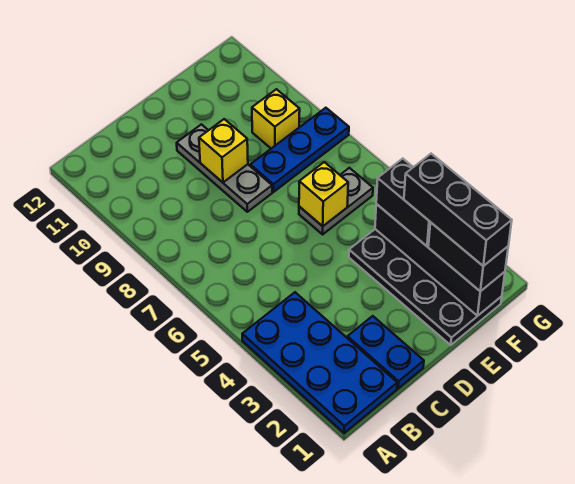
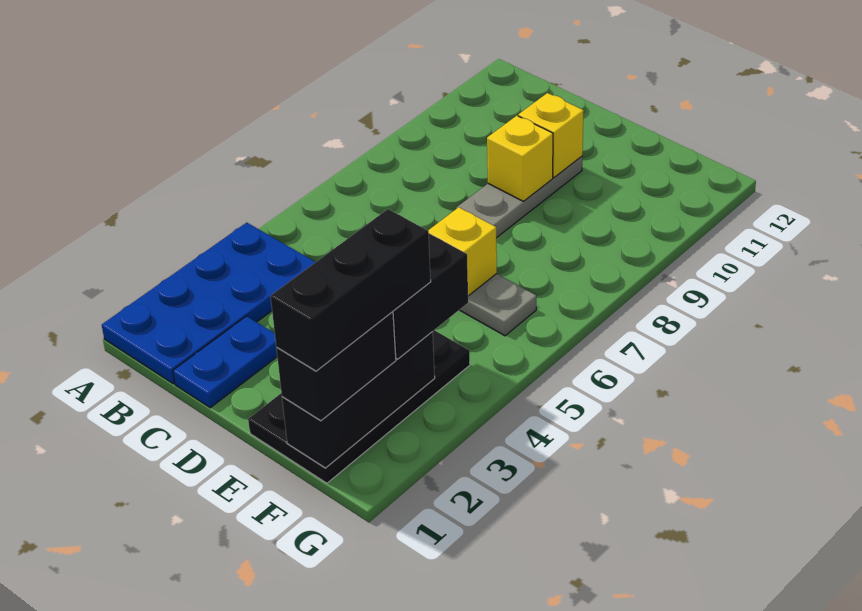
blue 1x3 plate [250,108,349,192] -> none
black 1x4 brick [375,204,505,316] -> black 1x3 brick [282,332,435,468]
yellow 1x1 brick [252,89,300,148] -> yellow 1x1 brick moved to [518,93,584,178]

